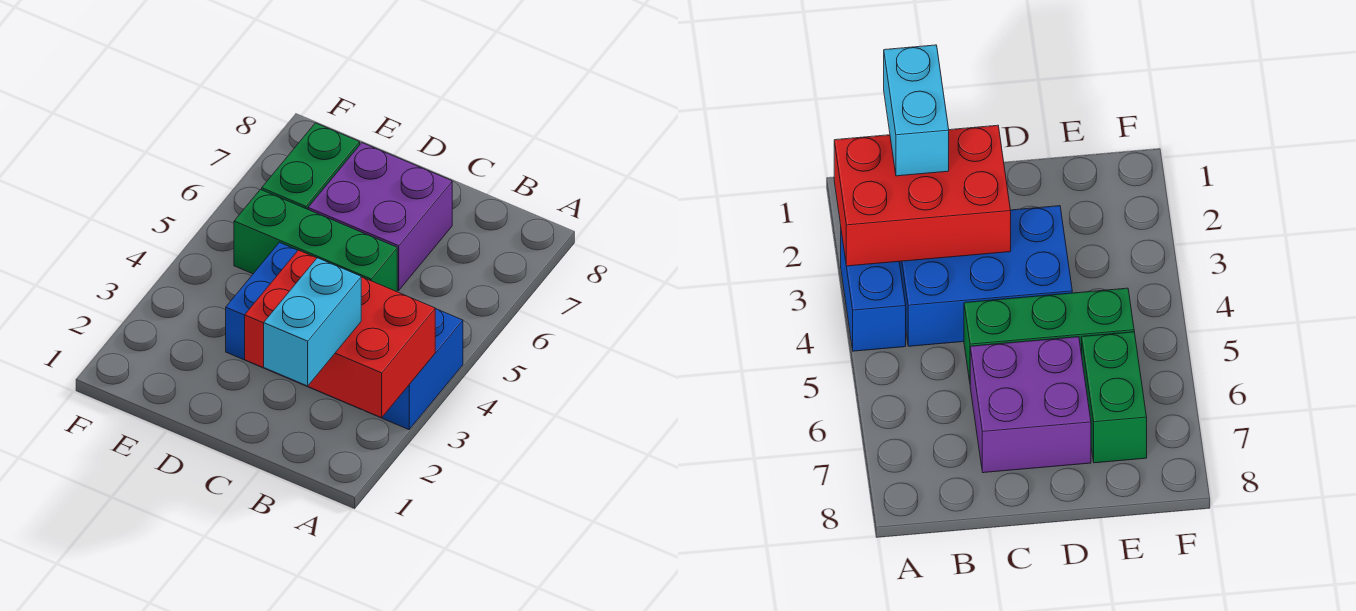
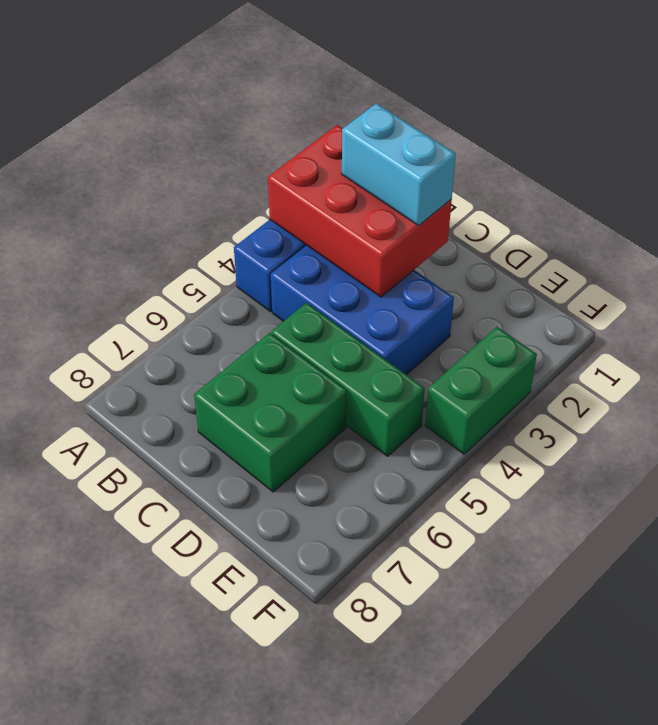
cyan 1x2 brick [264,258,361,386] -> cyan 1x2 brick turned to [342,103,456,225]
purple 2x2 brick [308,143,452,290] -> green 2x2 brick [194,333,347,492]
green 1x2 brick [262,123,360,209] -> green 1x2 brick moved to [425,327,537,454]

